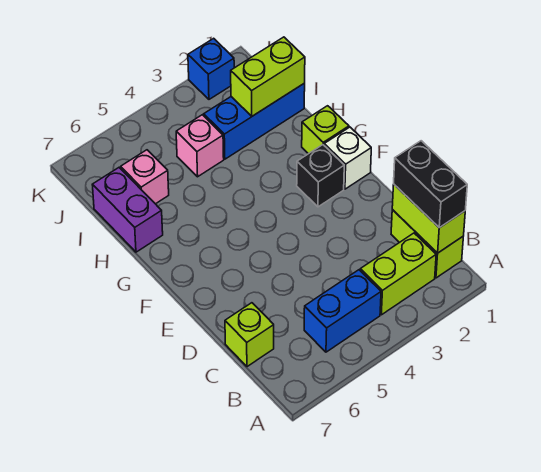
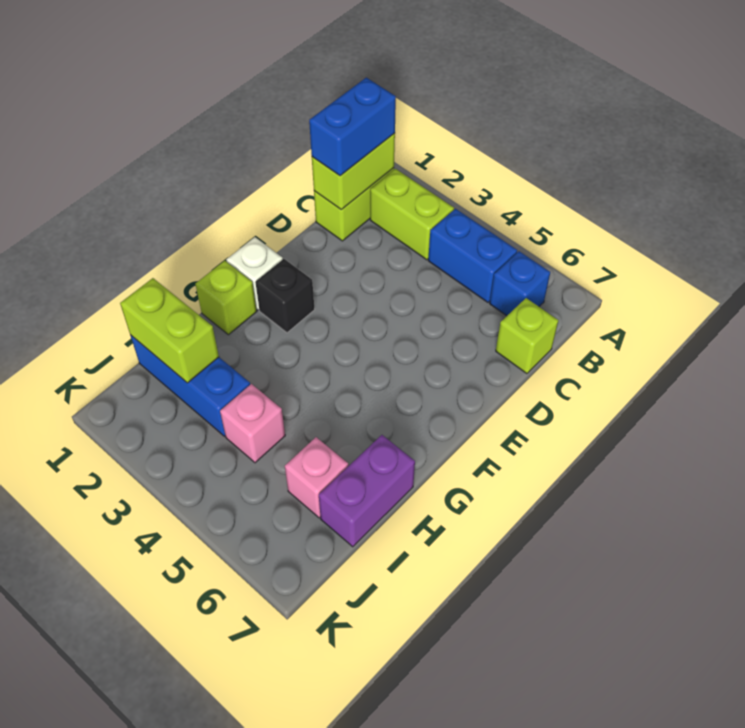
black 1x2 brick [394,141,467,228] -> blue 1x2 brick [309,78,396,176]
blue 1x1 brick [188,38,234,99] -> blue 1x1 brick moved to [490,251,550,316]

